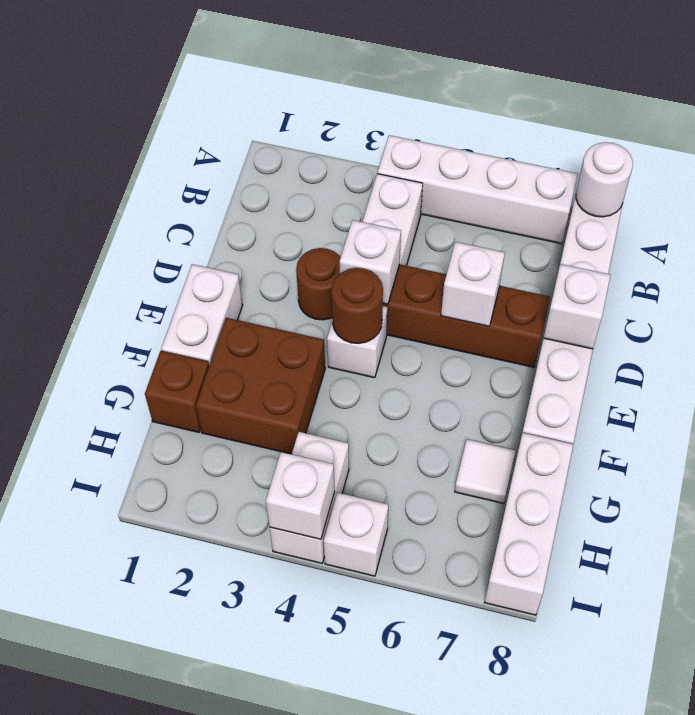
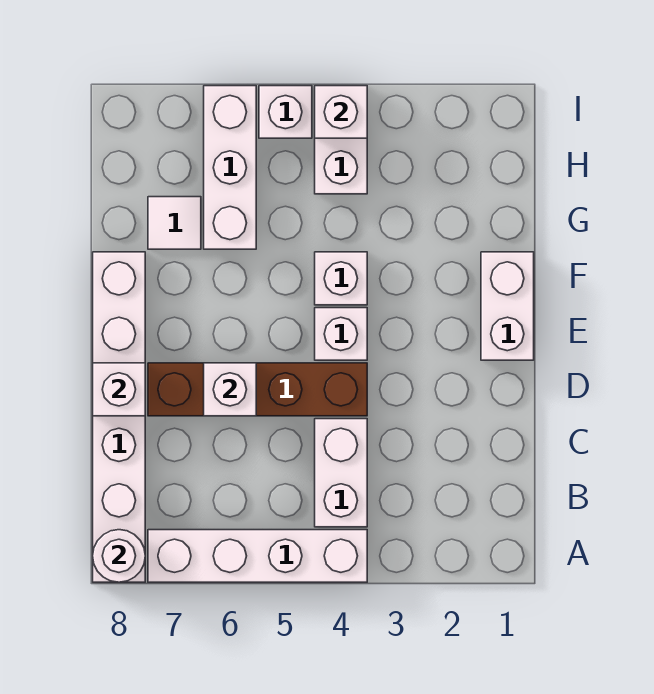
brown 1x1 round brick [296,248,341,320] -> none
white 1x1 brick [340,220,401,304] -> white 1x1 brick moved to [315,252,367,305]
brown 1x1 round brick [332,268,383,343] -> none
brown 2x2 brick [196,318,325,454] -> none
brown 1x1 brick [145,351,209,432] -> none
white 1x3 brick [485,433,573,615] -> white 1x3 brick moved to [204,86,256,249]

